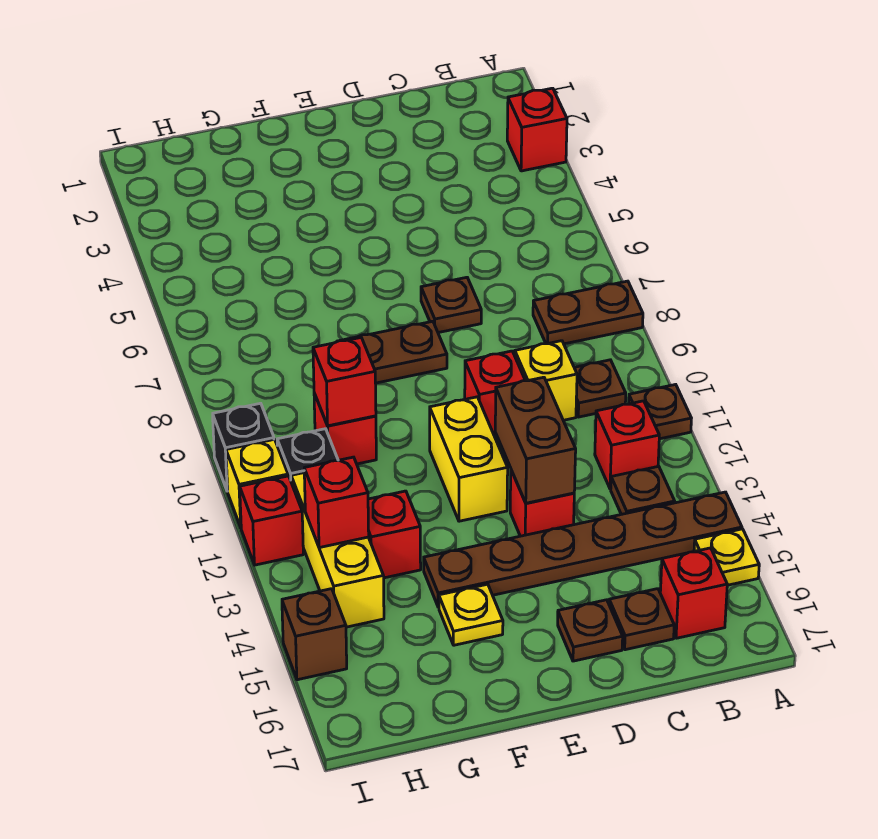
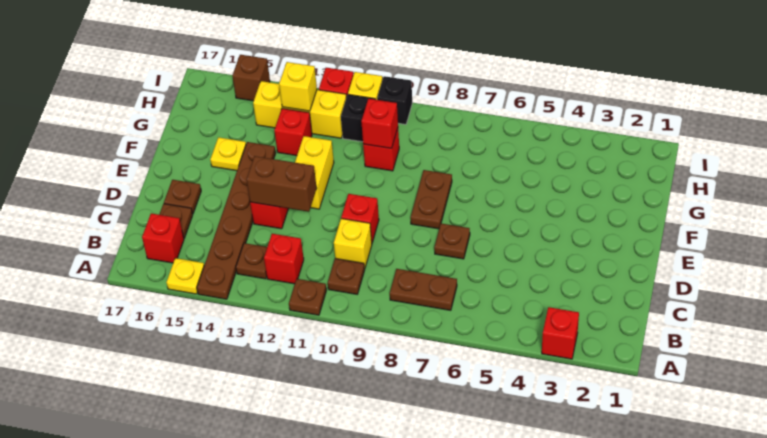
brown 1x2 plate [533,281,643,344] -> brown 1x2 plate turned to [390,269,457,310]
yellow 1x2 brick [430,397,508,521] -> yellow 1x2 brick turned to [295,136,334,209]
red 1x1 brick [304,457,369,548] -> yellow 1x1 brick [279,62,317,111]

